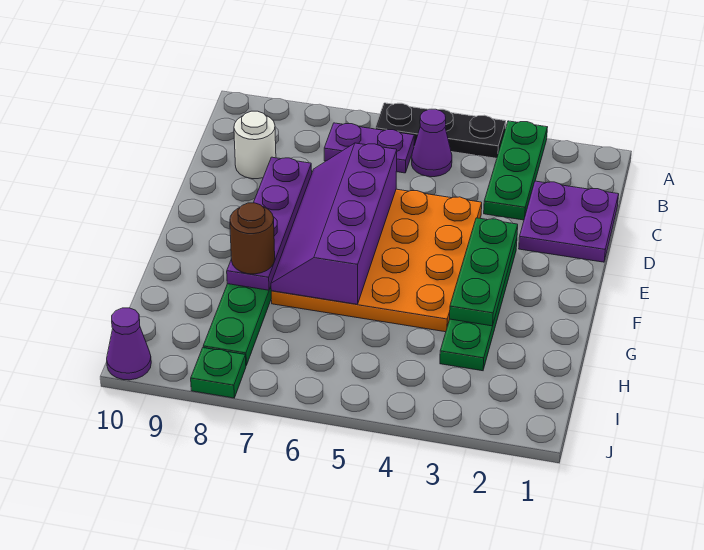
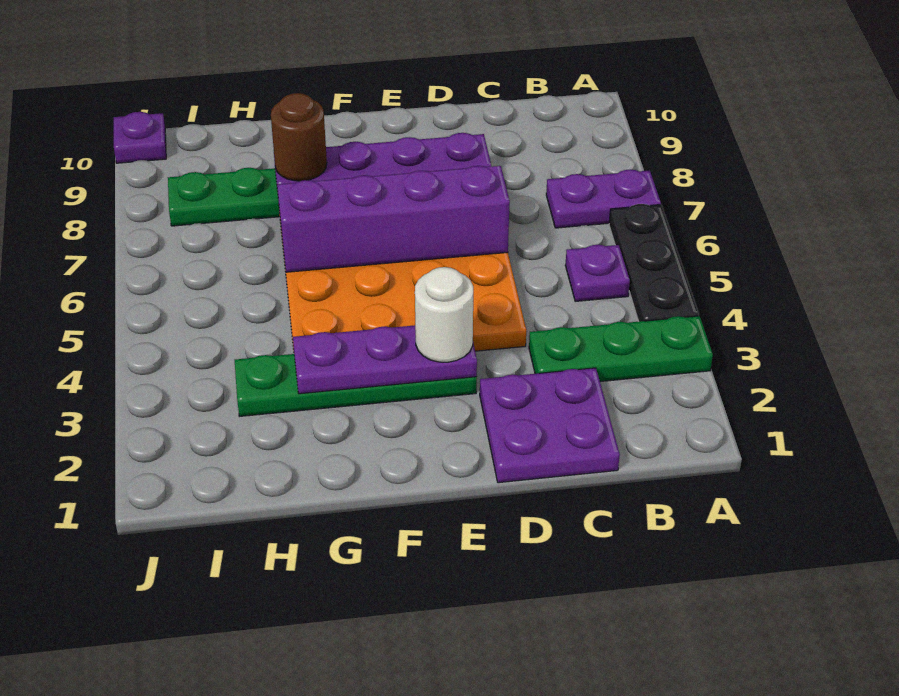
purple 1x1 cone [412,109,452,177] -> purple 1x1 plate [565,245,630,301]
purple 1x2 plate [324,123,414,173] -> purple 1x2 plate turned to [546,170,661,228]
white 1x1 round brick [234,111,276,179] -> white 1x1 round brick moved to [415,267,473,362]
green 1x3 plate [450,218,518,326] -> purple 1x3 plate [293,325,477,394]
green 1x1 plate [191,348,246,398] -> none
purple 1x1 cone [107,308,151,380] -> purple 1x1 plate [114,112,166,163]

